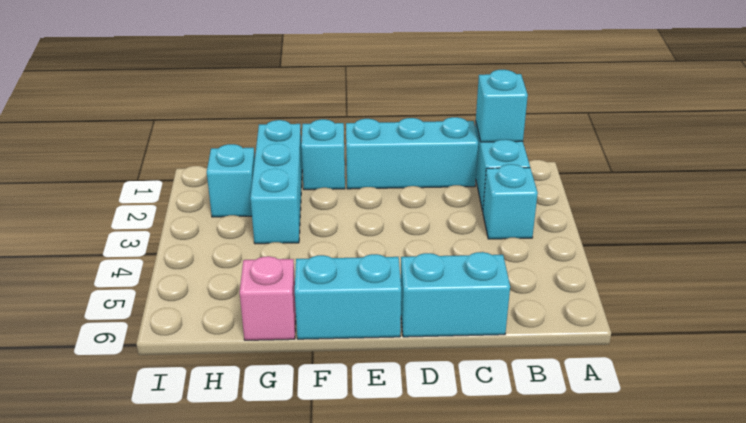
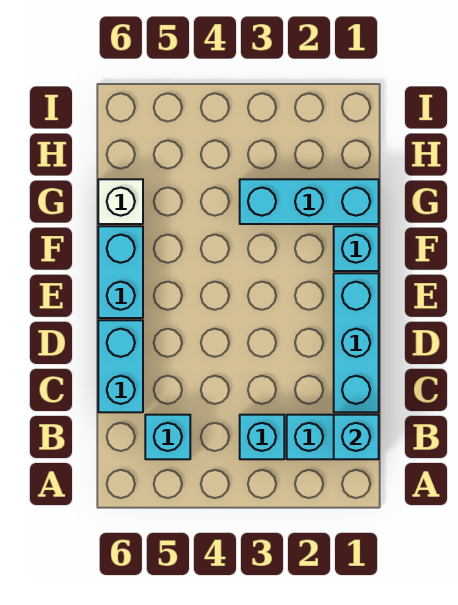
pink 1x1 brick [240,256,296,340] -> white 1x1 brick [98,179,143,224]
cyan 1x1 brick [207,144,255,217] -> cyan 1x1 brick moved to [145,415,190,459]

